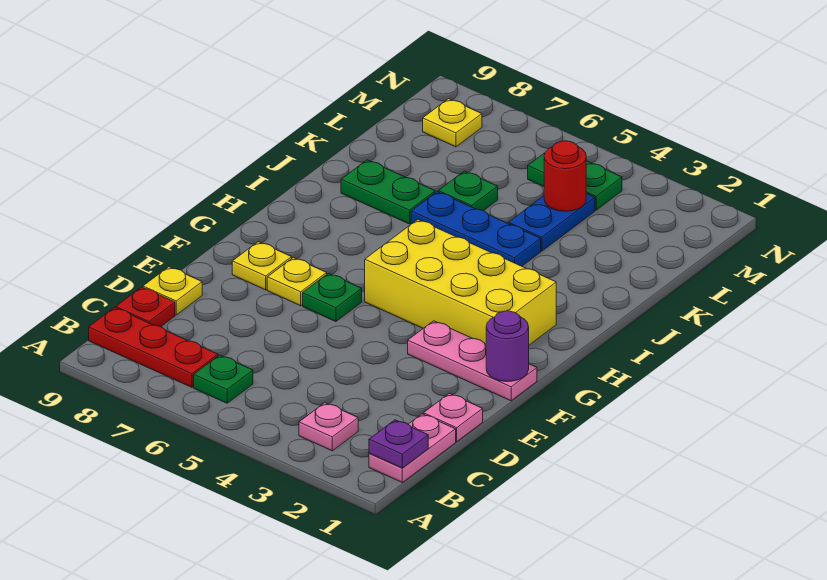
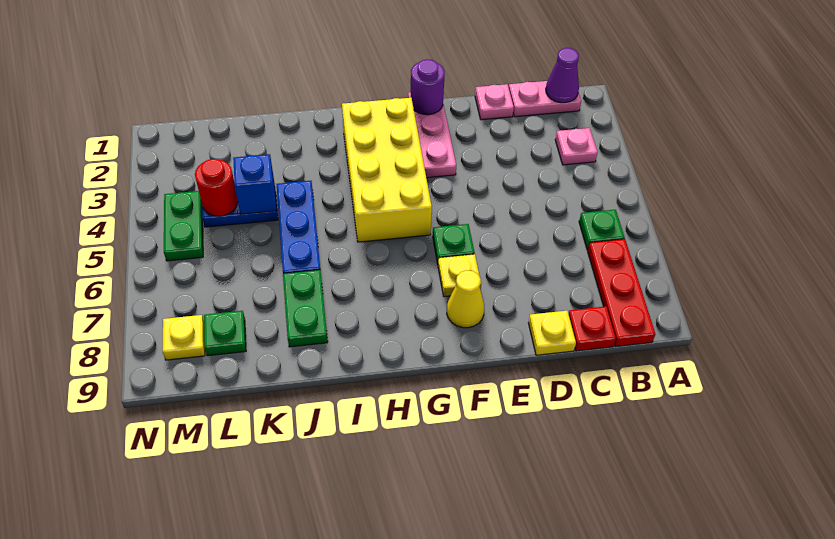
purple 1x1 plate [369,420,428,468] -> purple 1x1 cone [546,48,579,103]
yellow 1x1 plate [232,242,292,290] -> yellow 1x1 cone [447,270,484,328]
none -> blue 1x1 brick [233,154,277,214]
green 1x1 plate [438,171,498,211] -> green 1x1 plate moved to [204,311,246,356]

